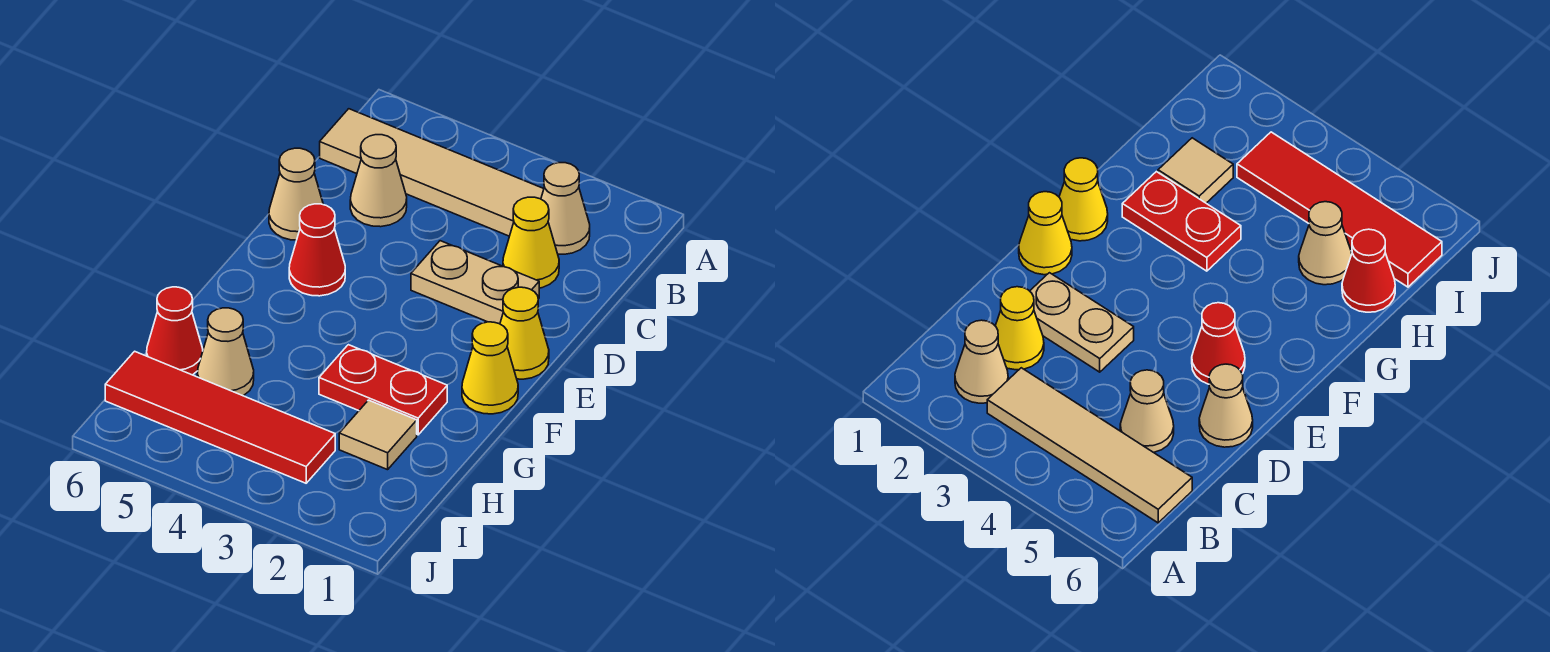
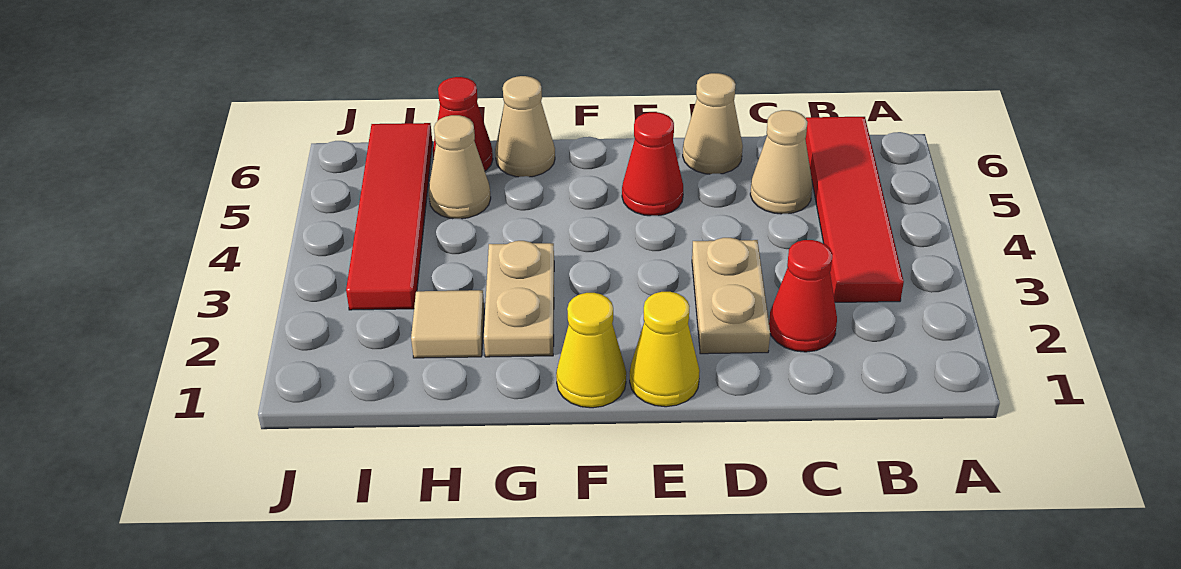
tan 1x1 cone [541,163,590,254] -> tan 1x1 cone moved to [495,76,555,177]
tan 1x4 tile [320,109,544,236] -> red 1x4 tile [805,117,904,302]
yellow 1x1 cone [503,197,559,288] -> red 1x1 cone [769,240,837,352]
red 1x2 plate [319,345,447,435] -> tan 1x2 plate [484,241,554,357]

